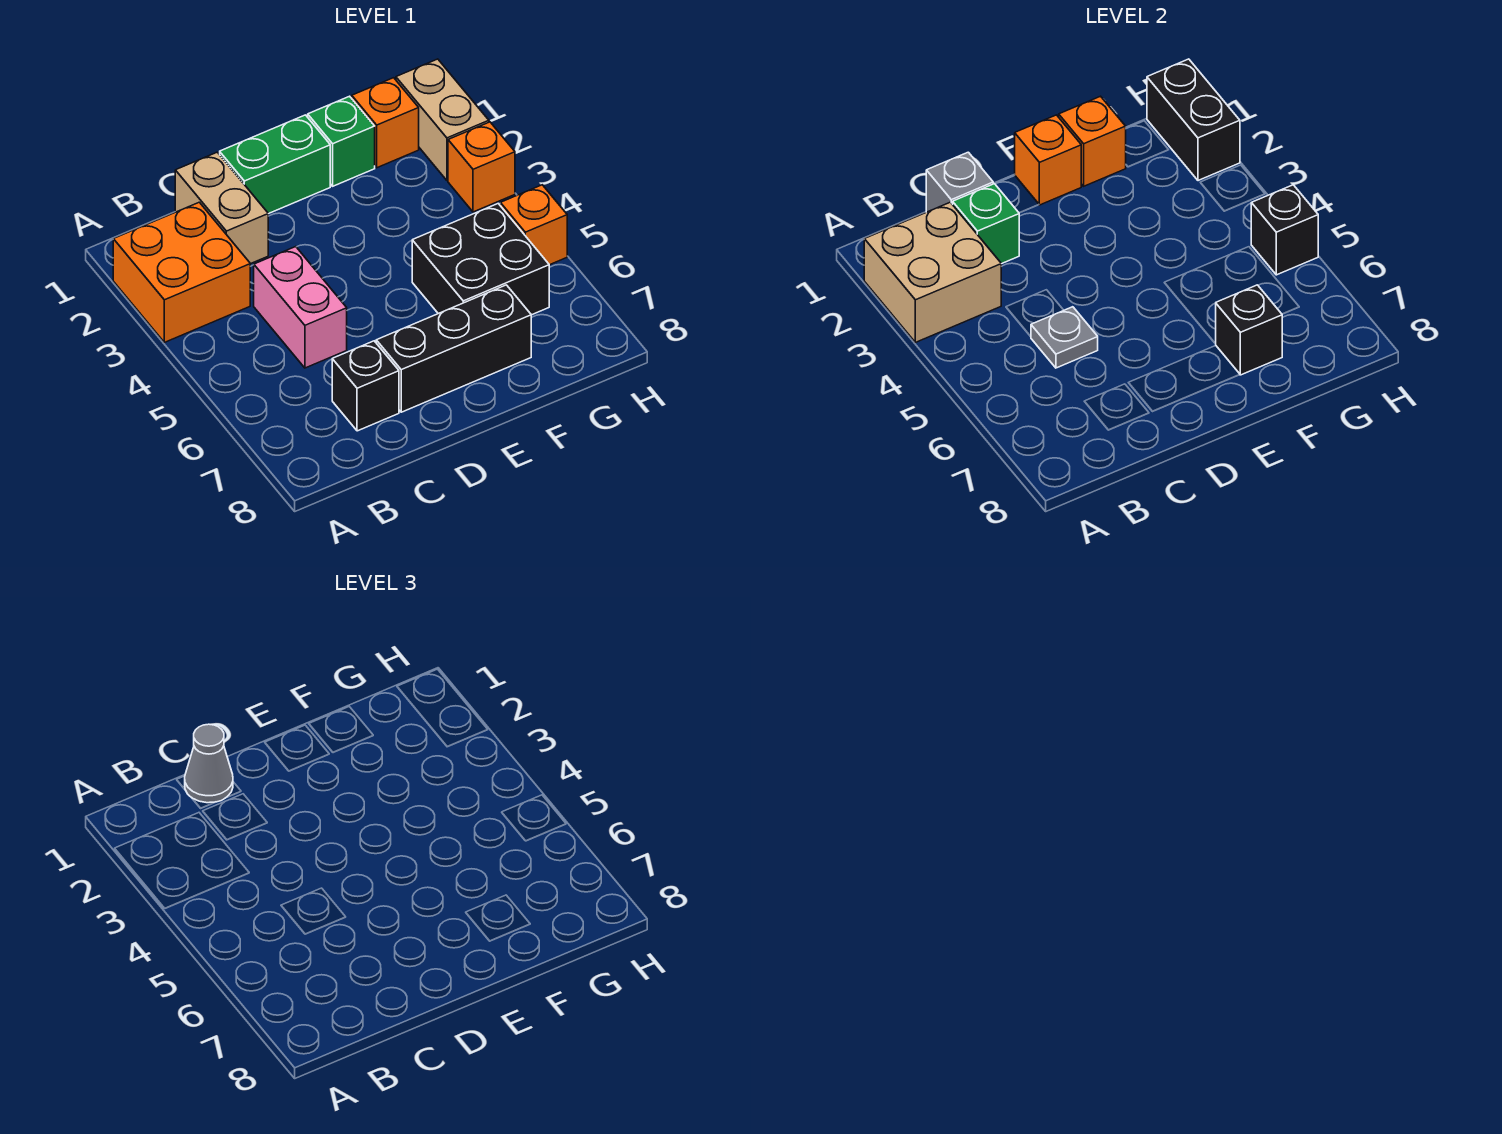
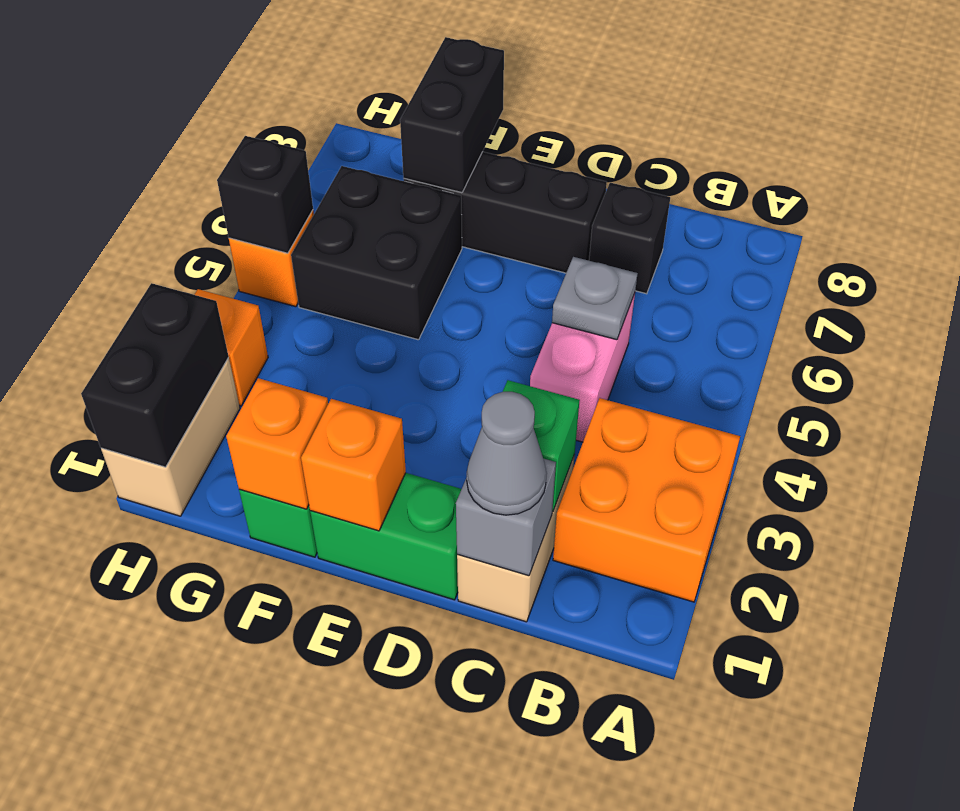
tan 2x2 brick [864,202,1001,342] -> none
black 1x1 brick [1215,285,1282,375] -> black 1x2 brick [400,37,504,193]
orange 1x1 brick [352,78,419,168] -> none

